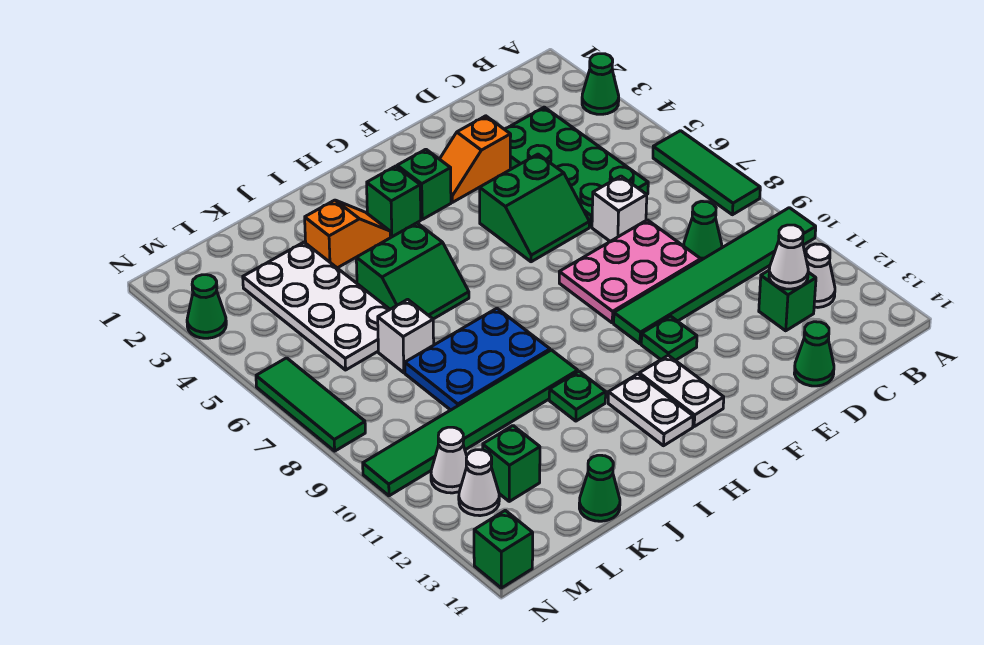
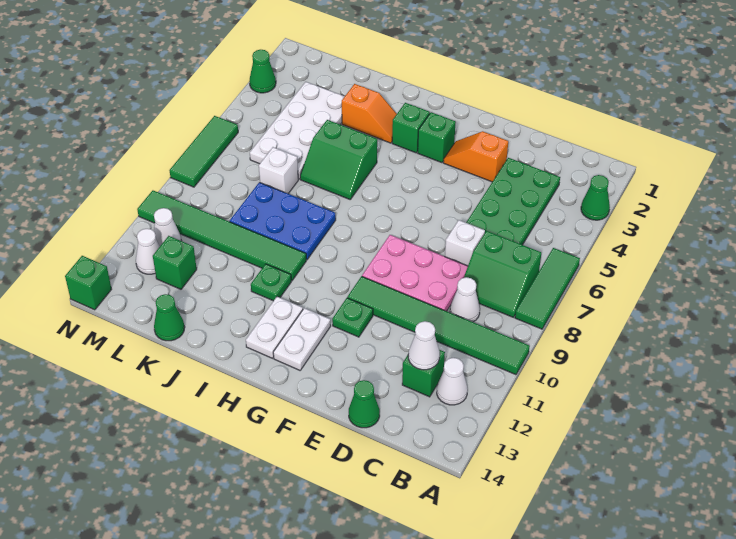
green 1x1 cone [684,201,722,260] -> white 1x1 cone [450,277,480,322]
green 2x2 slope [480,154,589,262] -> green 2x2 slope moved to [464,231,541,317]

